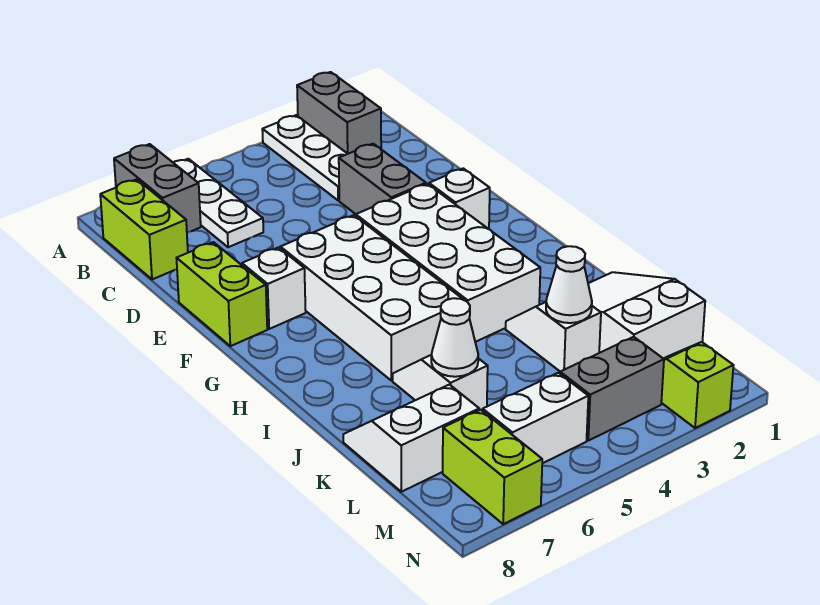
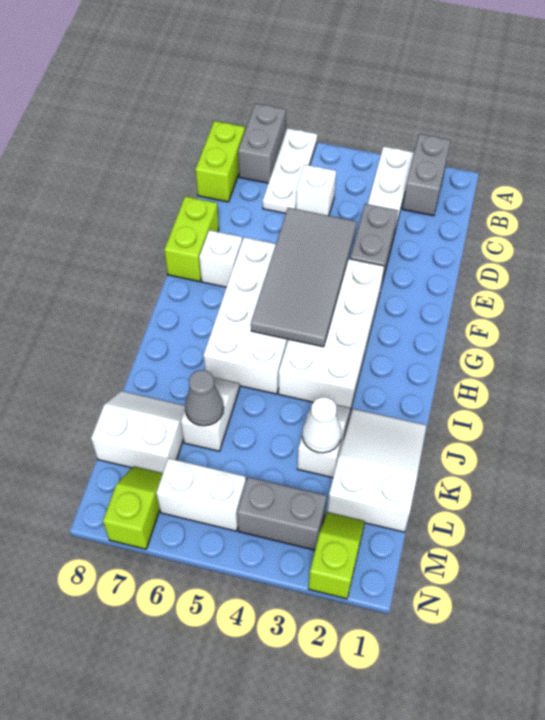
none -> grey 2x4 tile [251,208,357,347]
white 1x1 brick [429,168,490,229] -> white 1x1 brick moved to [296,164,336,216]
white 1x1 cone [431,298,478,377] -> grey 1x1 cone [185,370,224,426]
lime 1x2 brick [443,410,542,524] -> lime 1x2 slope [103,466,163,549]

